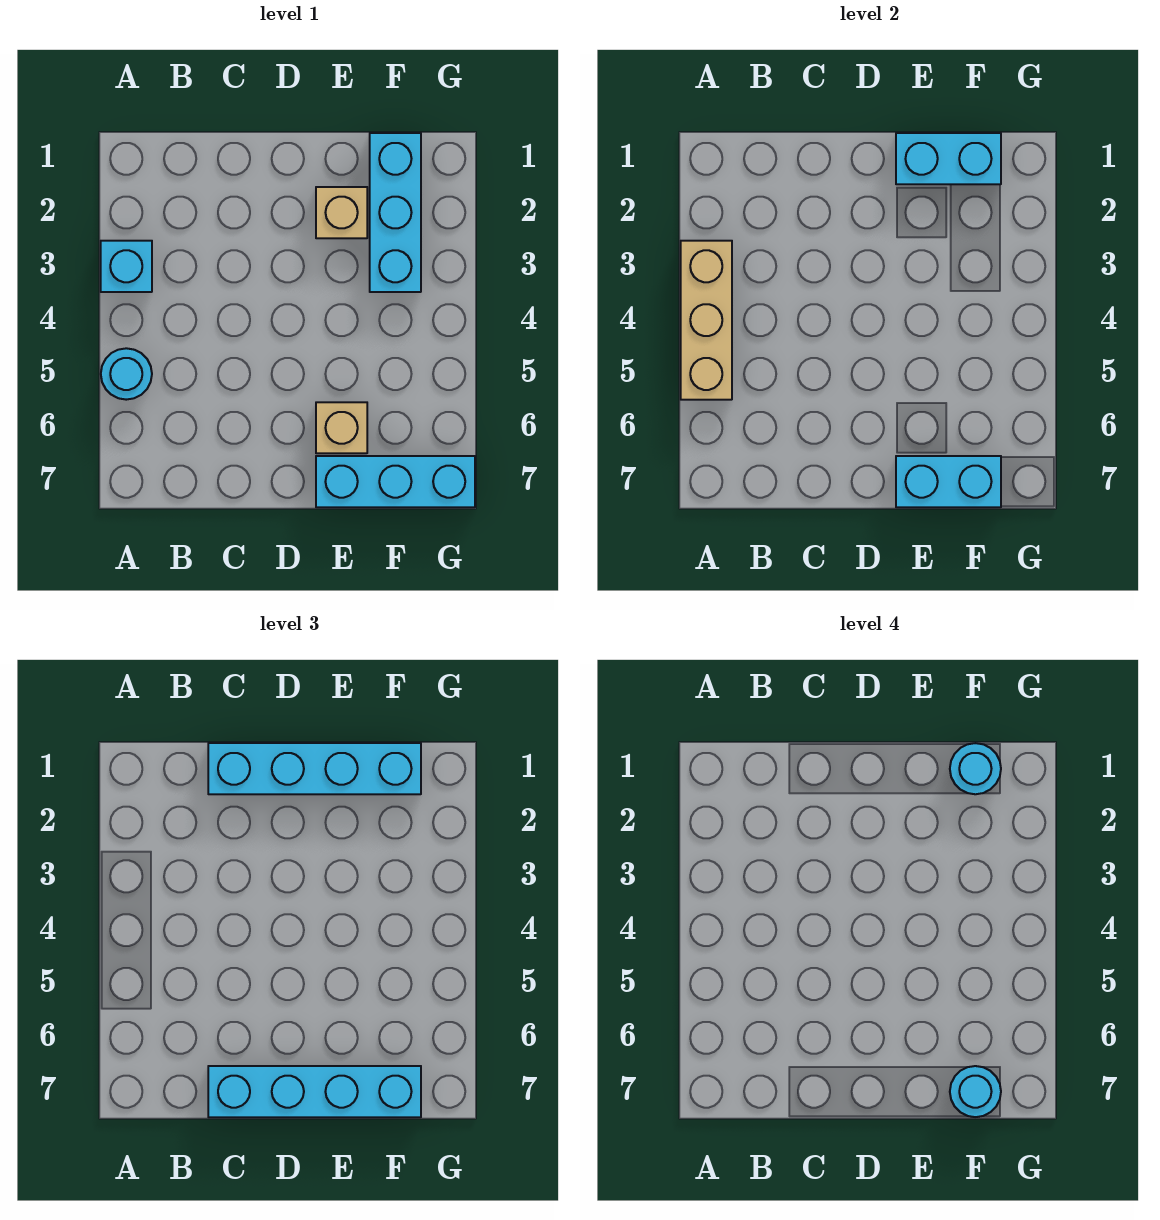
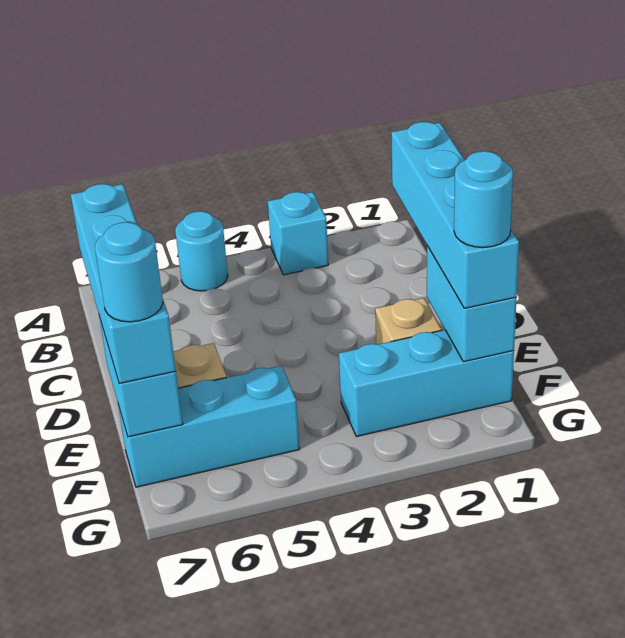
tan 1x3 brick [681,241,732,400] -> none
cyan 1x3 brick [316,456,475,507] -> cyan 1x3 brick turned to [118,366,300,487]

